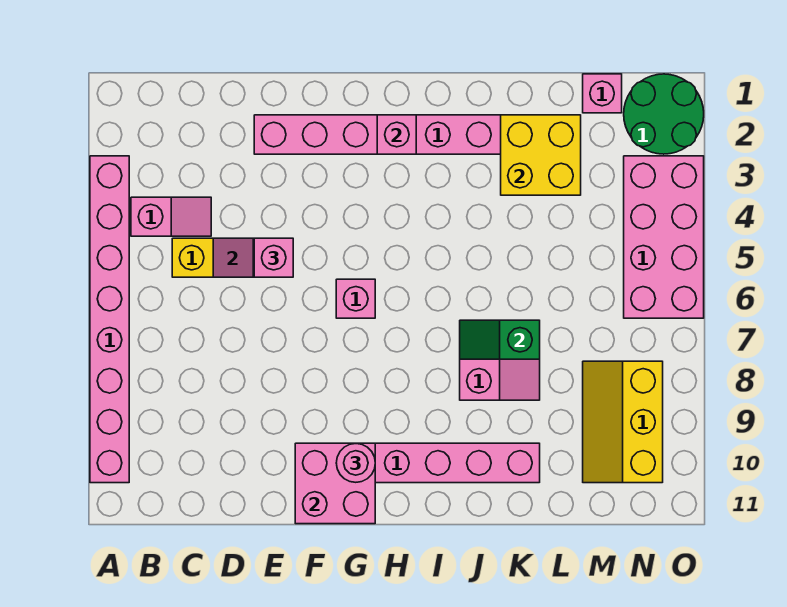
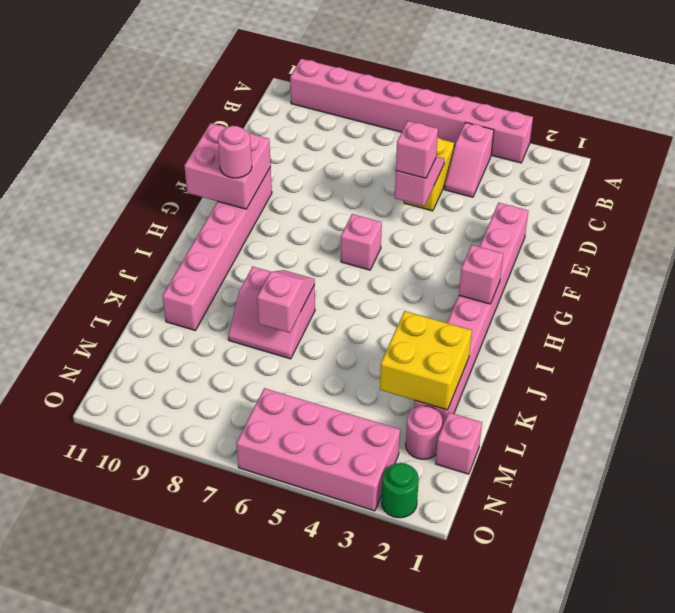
green 1x2 slope [460,320,540,359] -> pink 1x2 slope [257,270,315,333]
none -> pink 1x1 round brick [406,406,442,459]
yellow 2x3 slope [583,361,663,483] -> none
green 2x2 round brick [624,74,704,154] -> green 1x1 round brick [382,463,419,518]

